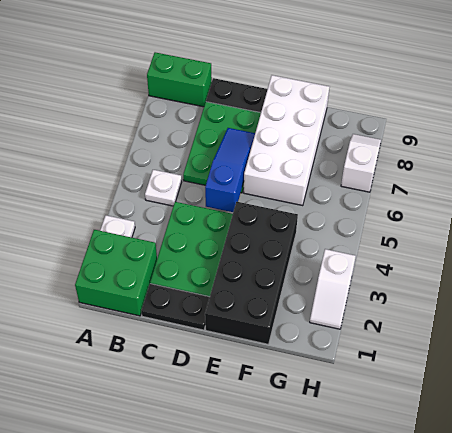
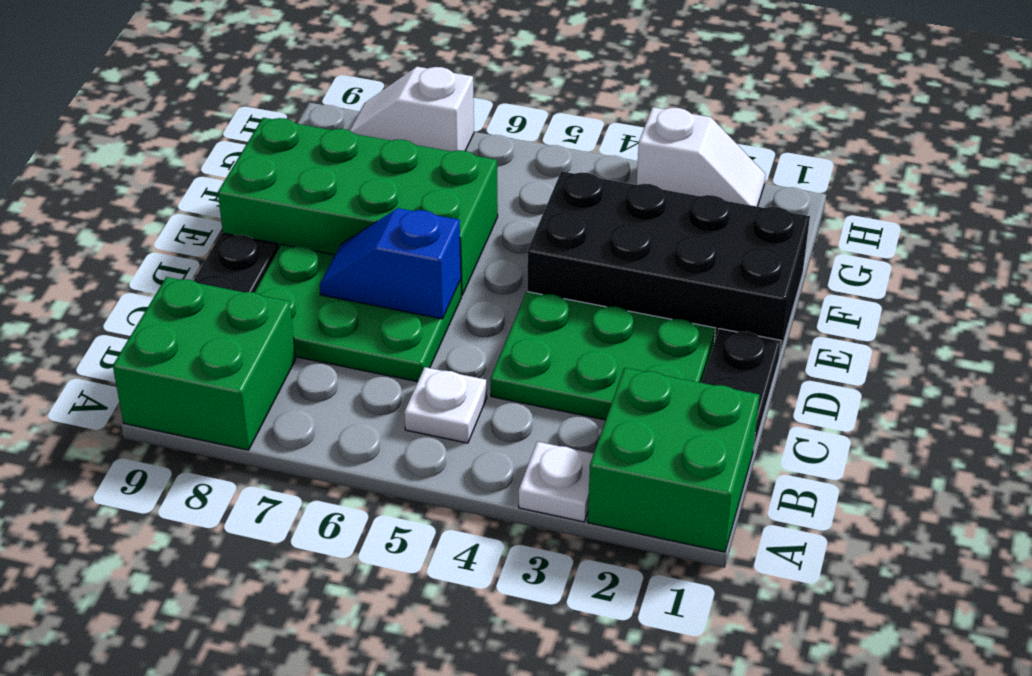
green 1x2 brick [147,52,212,107] -> green 2x2 brick [113,277,296,450]
blue 1x3 slope [205,128,255,212] -> blue 1x2 slope [320,208,461,319]
white 2x4 brick [244,75,329,206] -> green 2x4 brick [218,118,498,295]

